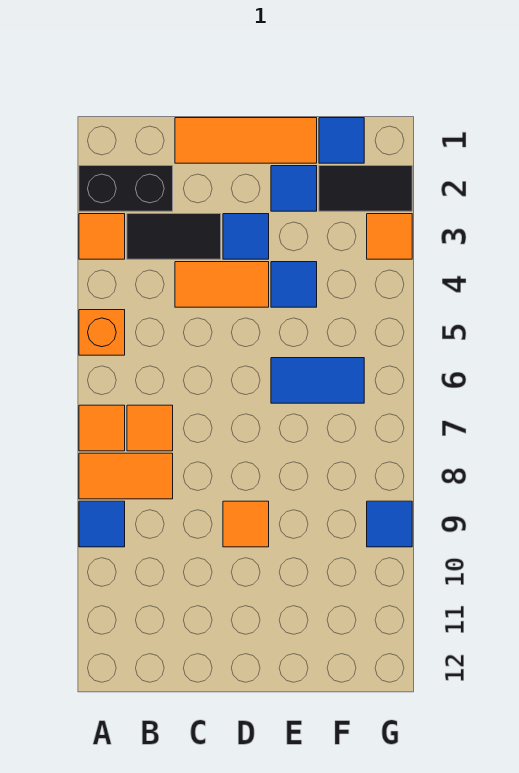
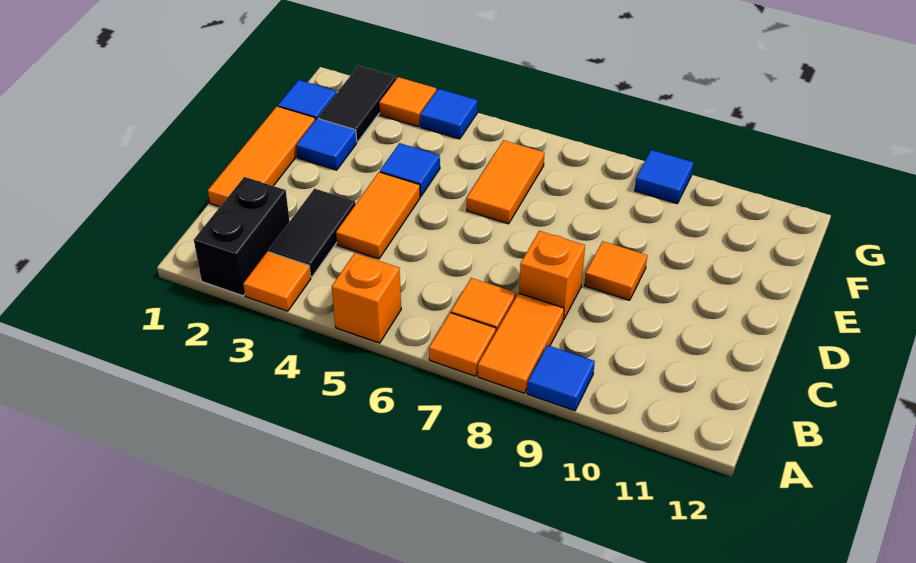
none -> orange 1x1 brick [519,231,585,320]
blue 1x1 tile [223,214,269,259] -> blue 1x1 tile moved to [420,89,477,139]
blue 1x2 tile [271,358,364,403] -> orange 1x2 tile [467,140,544,224]

